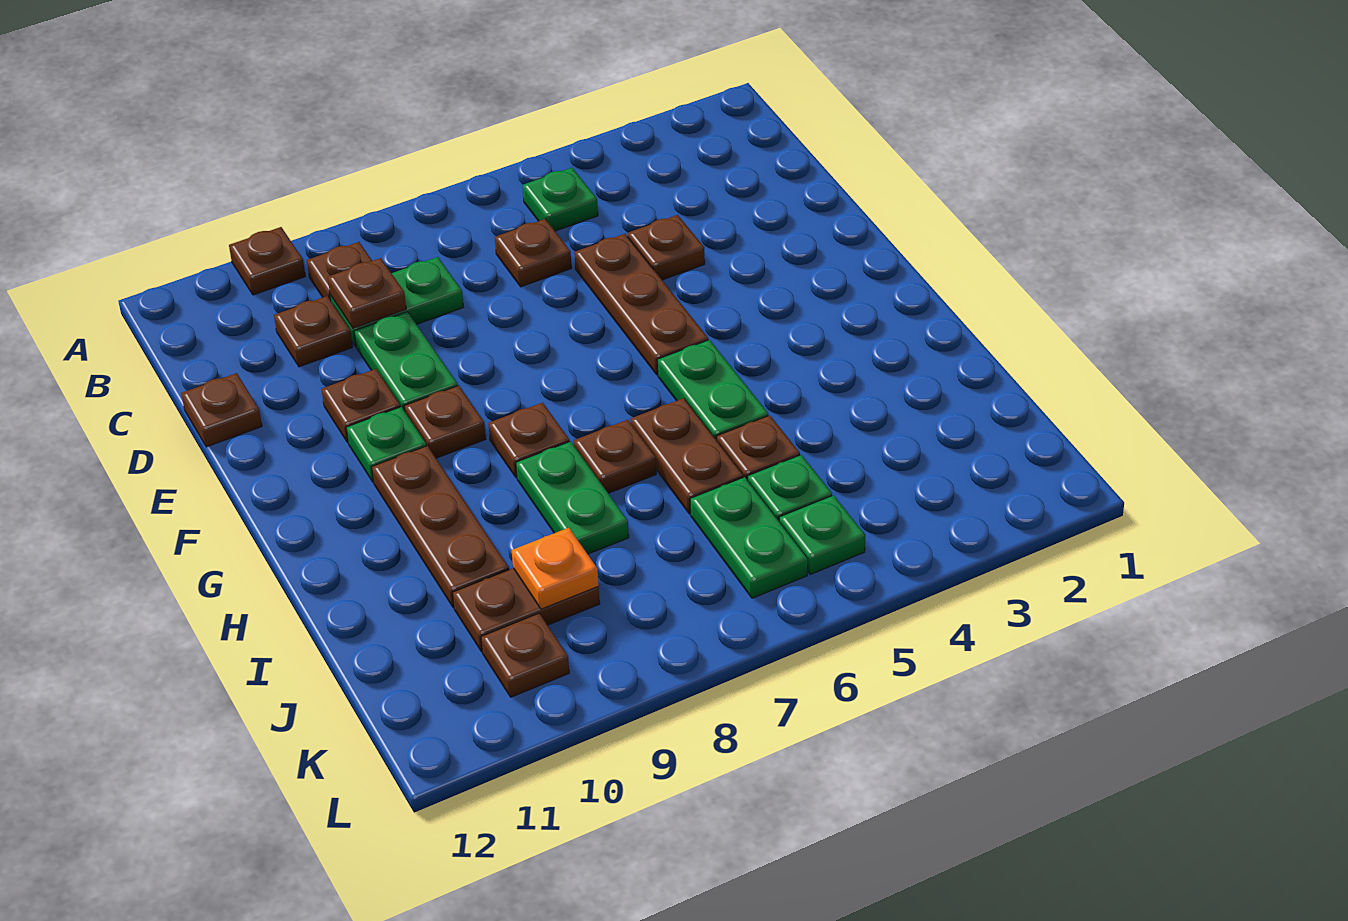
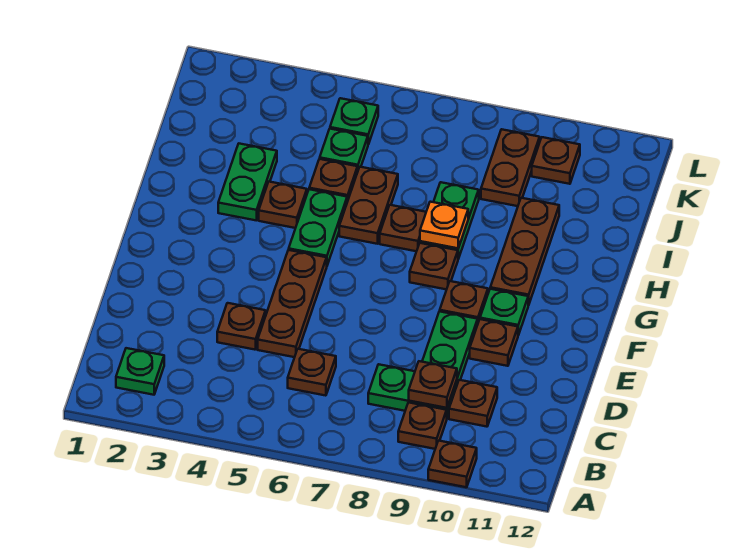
green 1x1 plate [523,168,598,231] -> green 1x1 plate moved to [116,348,164,395]
brown 1x1 plate [181,373,262,447] -> brown 1x1 plate moved to [259,182,307,228]
green 1x2 plate [690,477,808,598] -> green 1x2 plate moved to [218,144,277,221]
brown 1x2 plate [453,568,600,652] -> brown 1x2 plate turned to [481,129,540,206]
orange 1x1 plate [512,528,599,609] -> orange 1x1 plate moved to [420,202,468,248]

